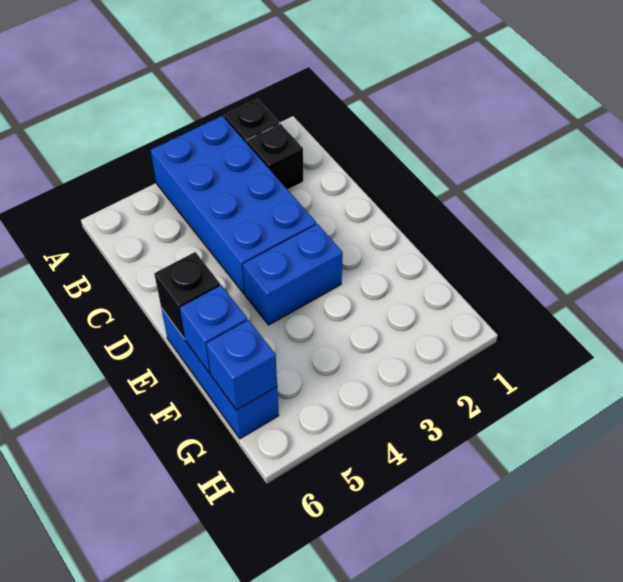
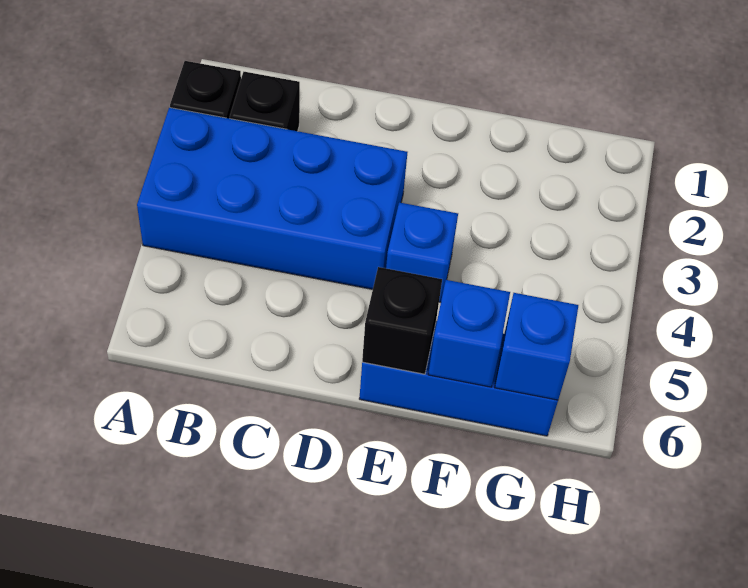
blue 1x2 brick [243,224,343,325] -> blue 1x1 brick [386,202,458,302]

